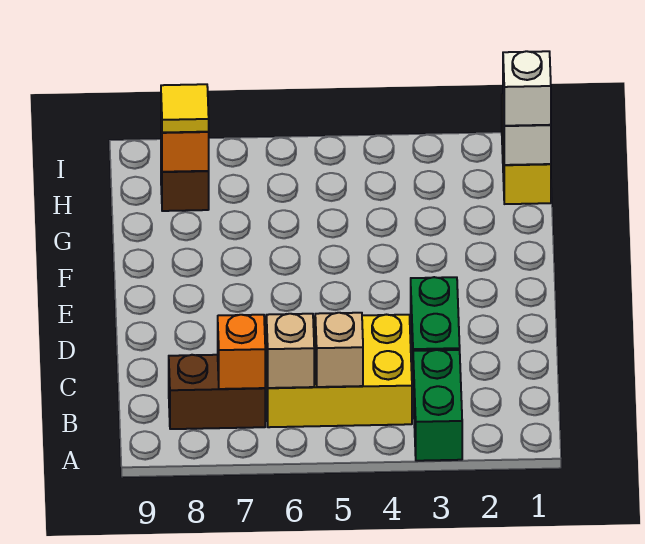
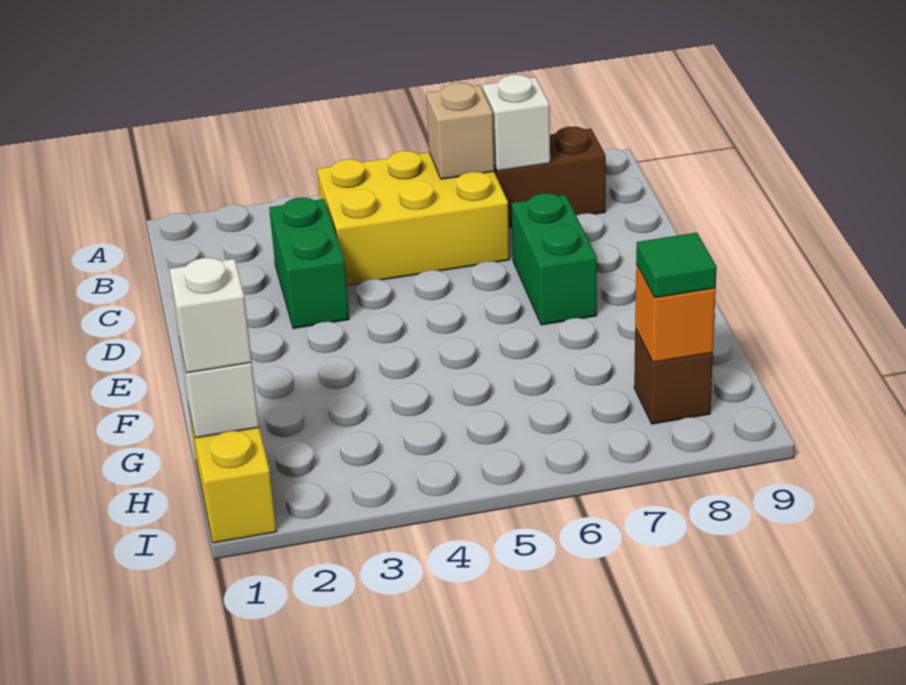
green 1x2 brick [413,350,462,461] -> green 1x2 brick moved to [511,193,597,325]
tan 1x1 brick [315,313,363,387] -> none
orange 1x1 brick [218,315,265,389] -> white 1x1 brick [483,75,550,171]
yellow 1x1 tile [161,84,209,133] -> green 1x1 tile [636,233,717,298]

